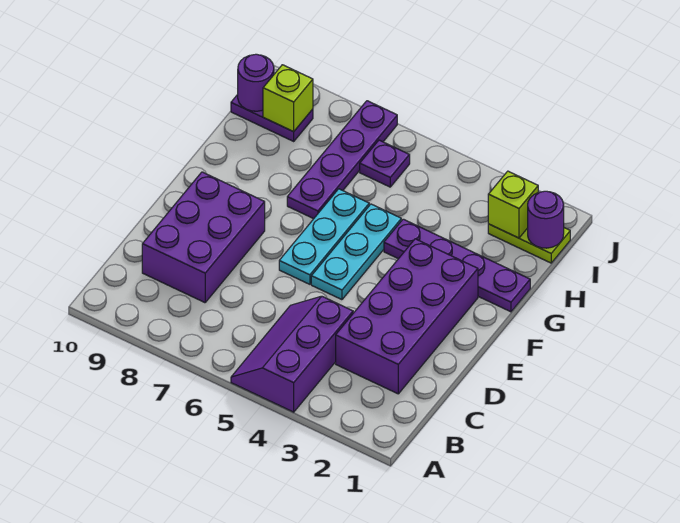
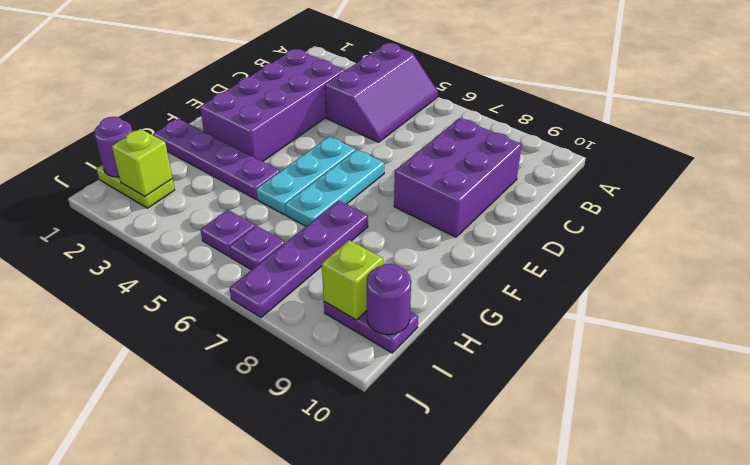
none -> purple 1x1 plate [201,210,255,257]

